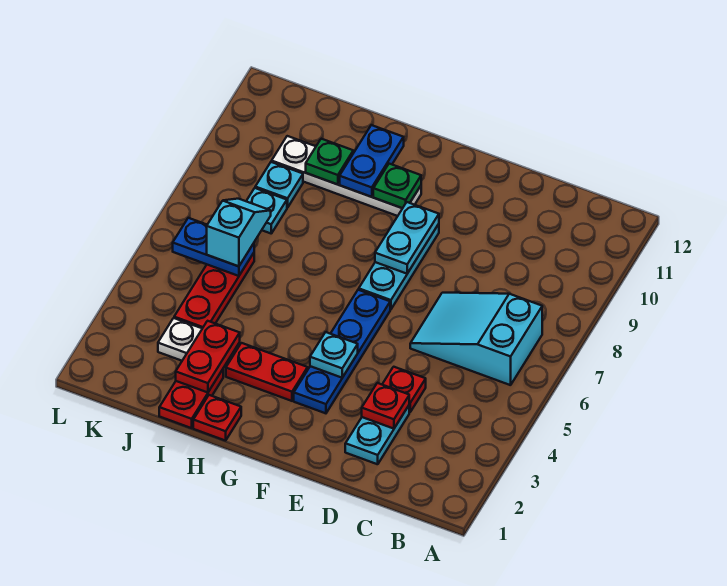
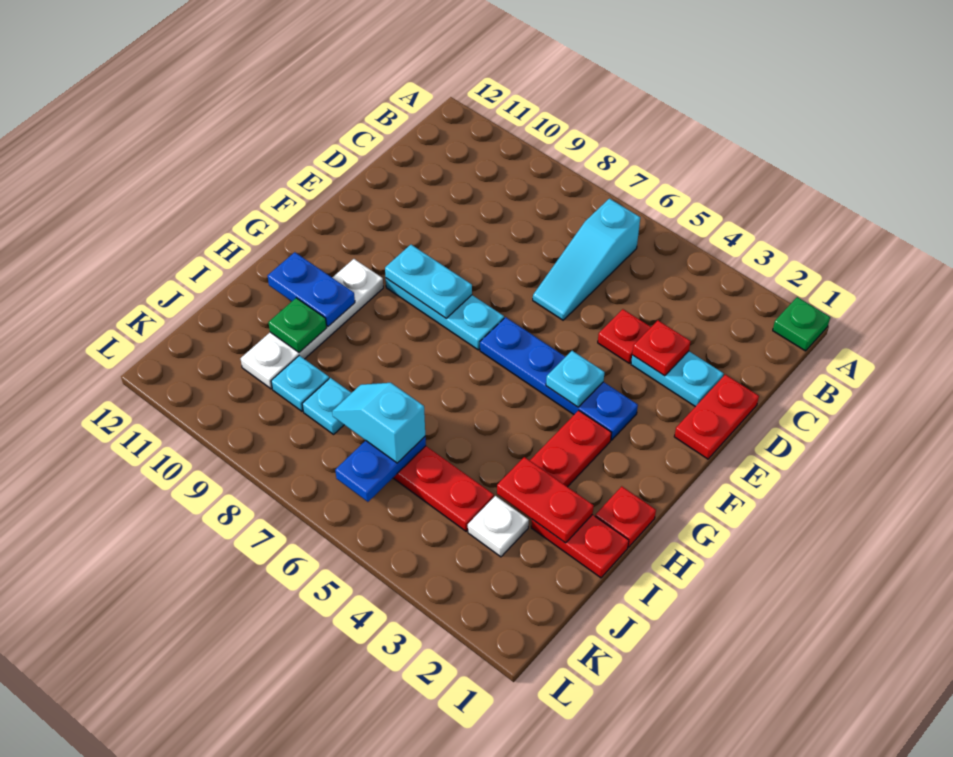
cyan 2x3 slope [410,293,542,385] -> cyan 1x3 slope [533,199,640,320]
none -> red 1x2 plate [674,375,759,459]
green 1x1 plate [373,164,421,208] -> green 1x1 plate moved to [773,297,830,351]

